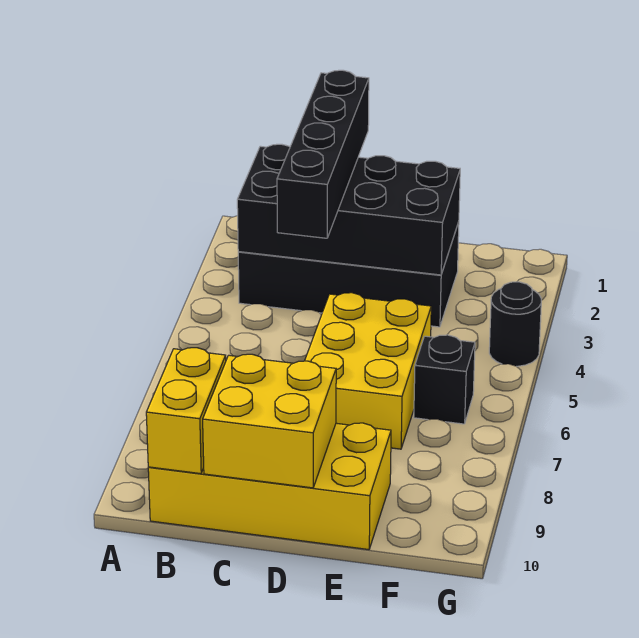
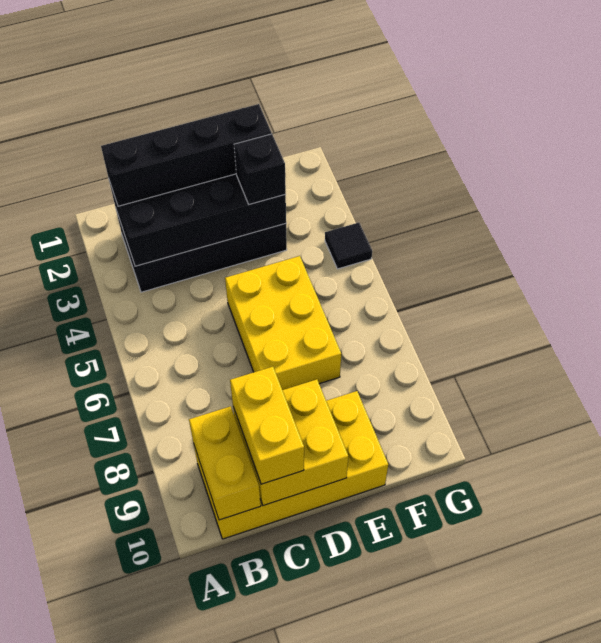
black 1x4 brick [277,70,369,238] -> black 1x4 brick turned to [101,104,272,206]
none -> yellow 1x2 brick [230,367,304,484]
black 1x1 brick [414,335,475,424] -> black 1x1 brick moved to [234,134,286,205]
black 1x1 round brick [489,282,541,366] -> black 1x1 tile [325,223,372,269]

